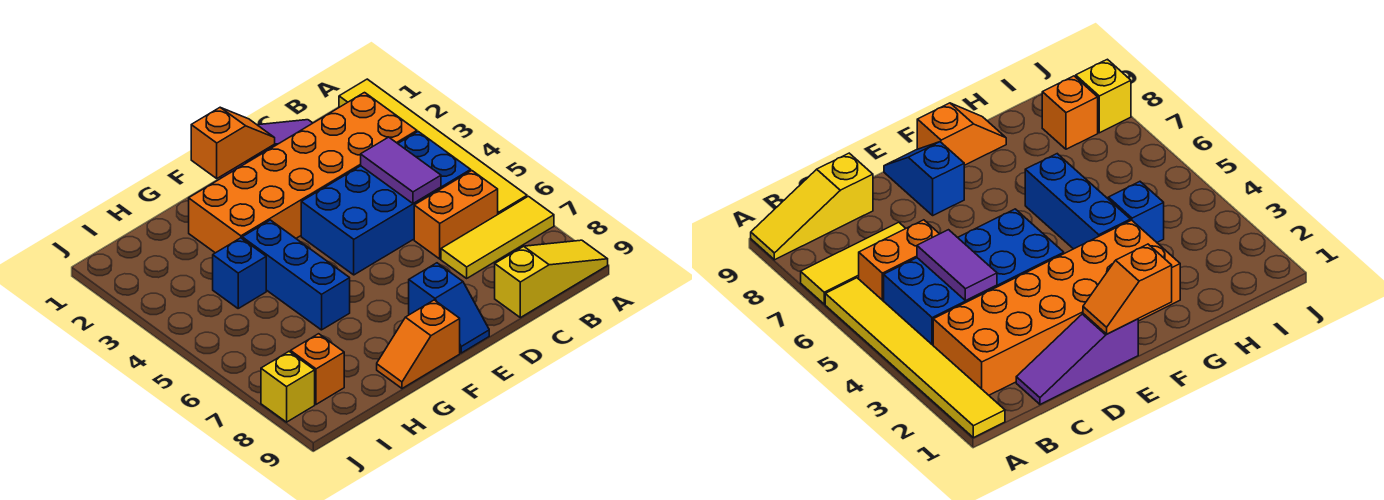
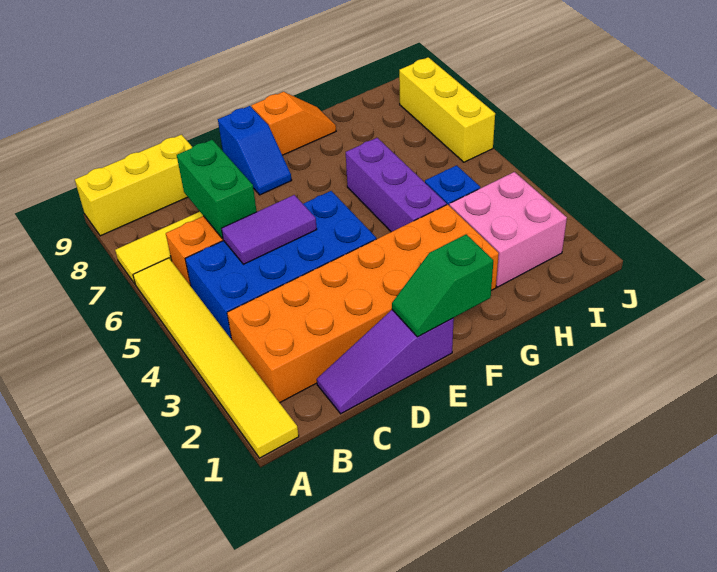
yellow 1x3 slope [495,240,608,318] -> yellow 1x3 brick [75,135,192,236]
purple 1x2 tile [361,137,441,204] -> purple 1x2 tile turned to [222,195,317,264]
none -> green 1x2 brick [177,140,257,239]
orange 1x2 slope [191,108,275,178] -> green 1x2 slope [392,234,493,337]
blue 1x2 slope [409,263,489,353] -> blue 1x2 slope turned to [218,106,292,195]
blue 1x3 brick [242,220,350,330] -> purple 1x3 brick [346,138,447,232]
none -> pink 2x2 brick [449,172,567,287]
orange 1x1 brick [291,334,344,404] -> none
yellow 1x1 brick [261,352,315,422] -> yellow 1x3 brick [399,57,495,162]

